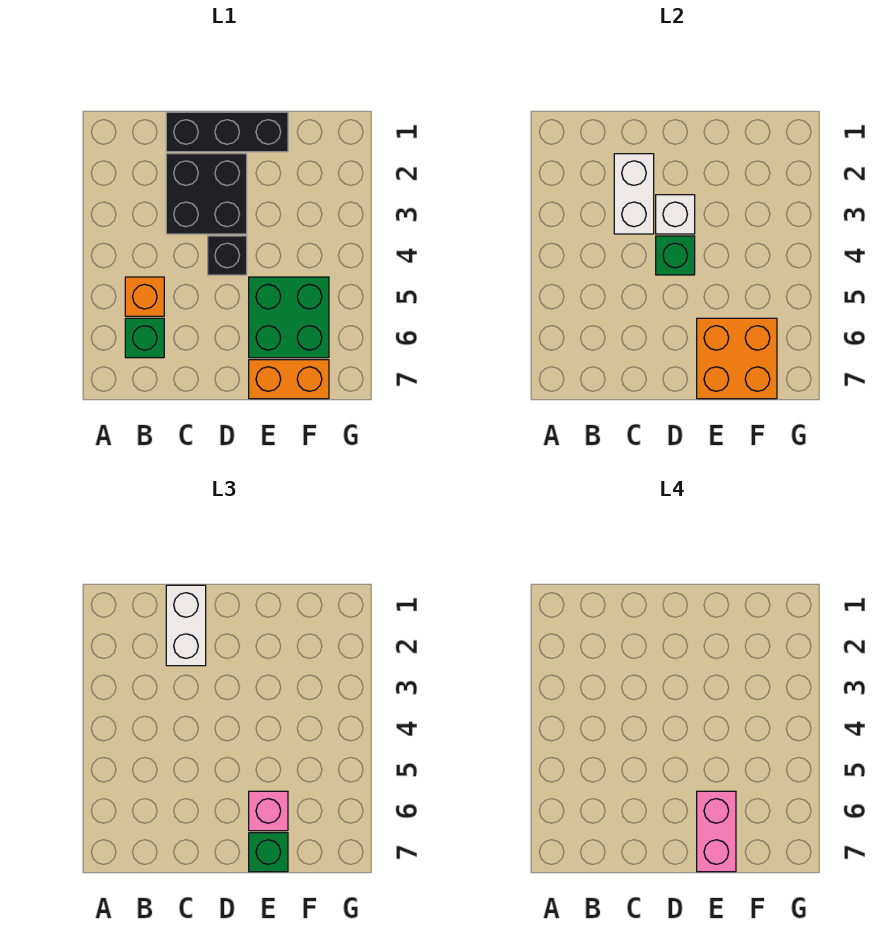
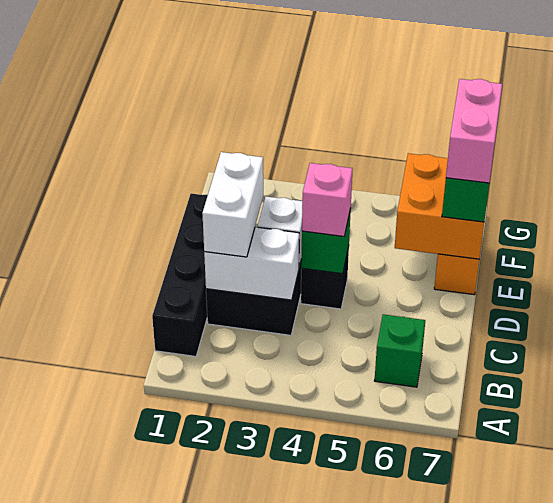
orange 1x1 brick [125,277,164,316] -> none
black 1x3 brick [166,112,288,152] -> black 1x4 brick [152,194,208,356]
white 1x2 brick [166,585,206,666] -> white 1x2 brick turned to [202,152,263,257]
green 2x2 brick [249,277,329,358] -> none
pink 1x1 brick [249,791,288,831] -> pink 1x1 brick moved to [302,163,353,236]
pink 1x2 brick [697,791,736,872] -> pink 1x2 brick turned to [446,79,502,183]

